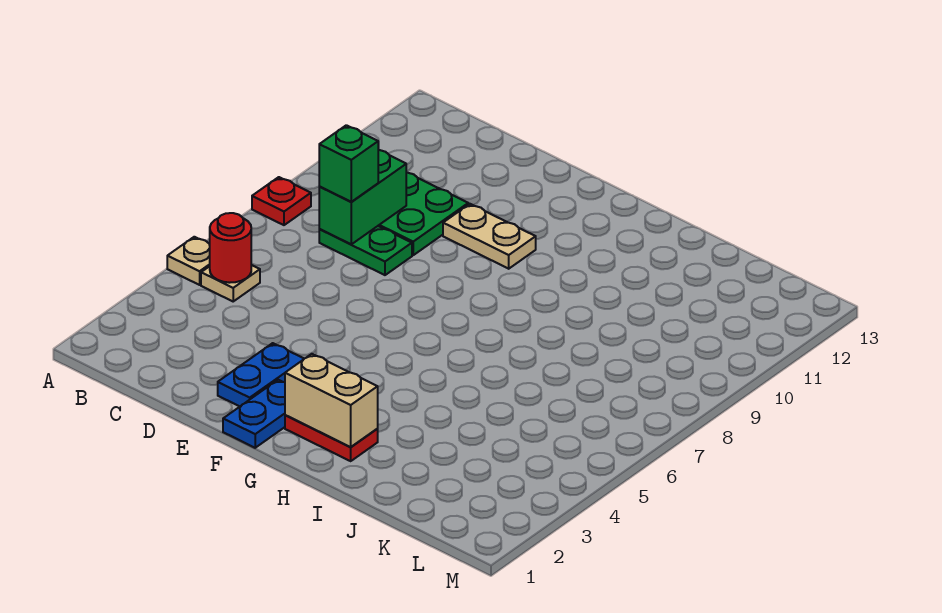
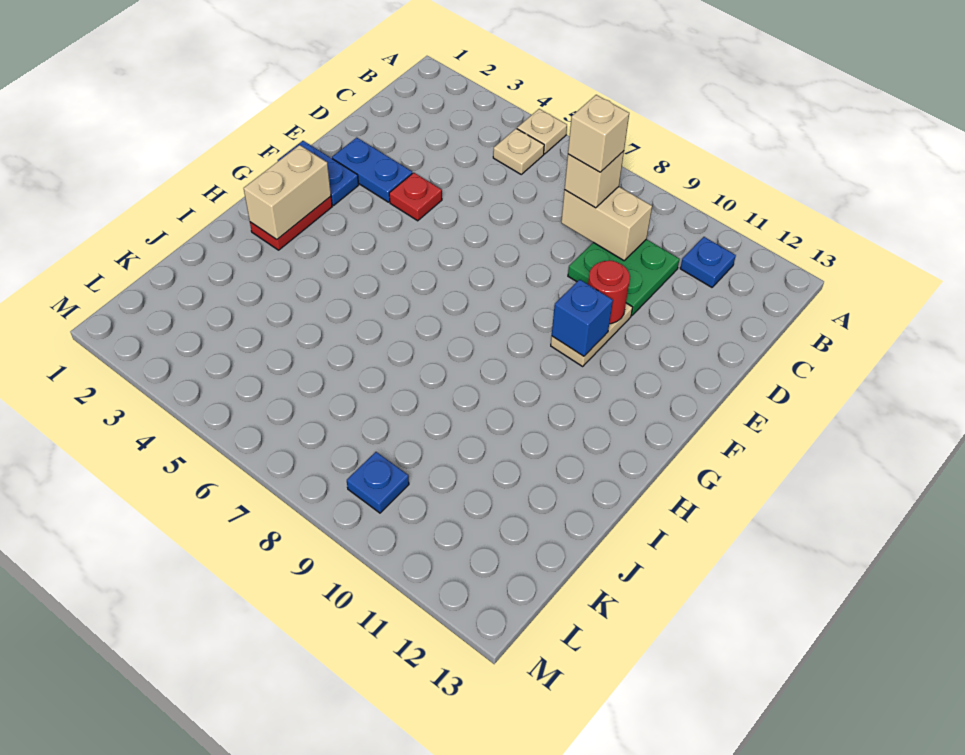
red 1x1 plate [252,177,311,225] -> red 1x1 plate moved to [389,173,442,221]
red 1x1 round brick [210,213,251,283] -> red 1x1 round brick moved to [588,261,630,324]
none -> blue 1x1 plate [680,237,736,287]
green 1x2 plate [319,226,412,275] -> none
green 1x2 brick [319,150,407,244] -> tan 1x2 brick [561,187,652,261]
green 1x1 brick [319,125,378,202] -> tan 1x1 brick [564,151,624,208]
none -> tan 1x1 brick [568,95,629,172]
none -> blue 1x1 brick [552,280,613,356]
none -> blue 1x1 plate [347,452,409,513]

